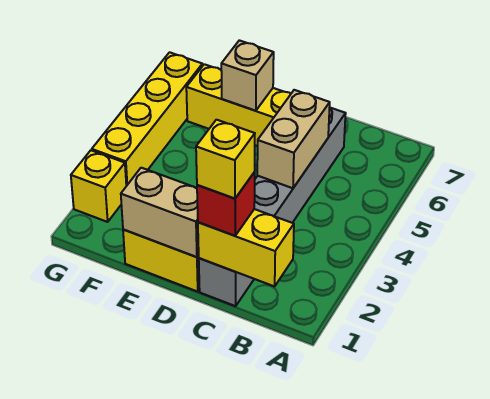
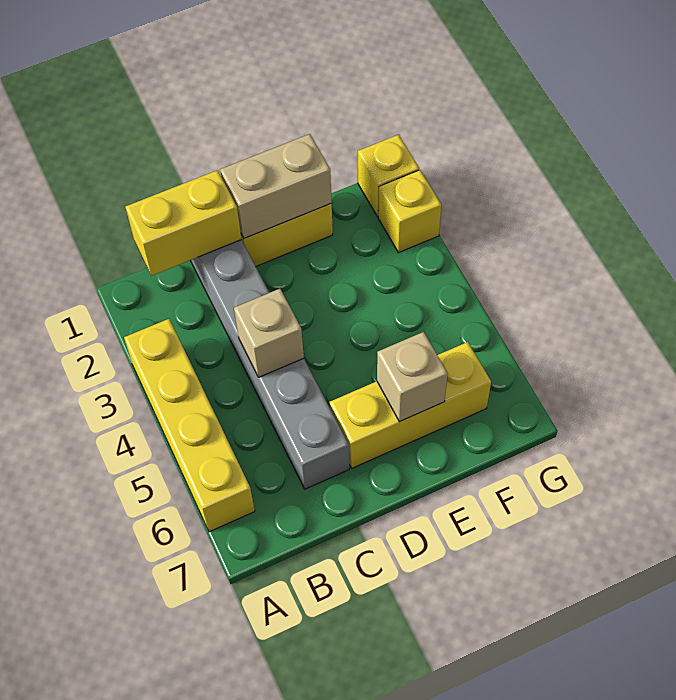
red 1x1 brick [197,172,255,236] -> none
yellow 1x1 brick [196,120,255,199] -> yellow 1x1 brick moved to [358,135,419,217]
tan 1x2 brick [257,90,330,188] -> tan 1x1 brick [234,289,304,377]
yellow 1x4 brick [92,52,202,186] -> yellow 1x4 brick moved to [124,319,255,532]

